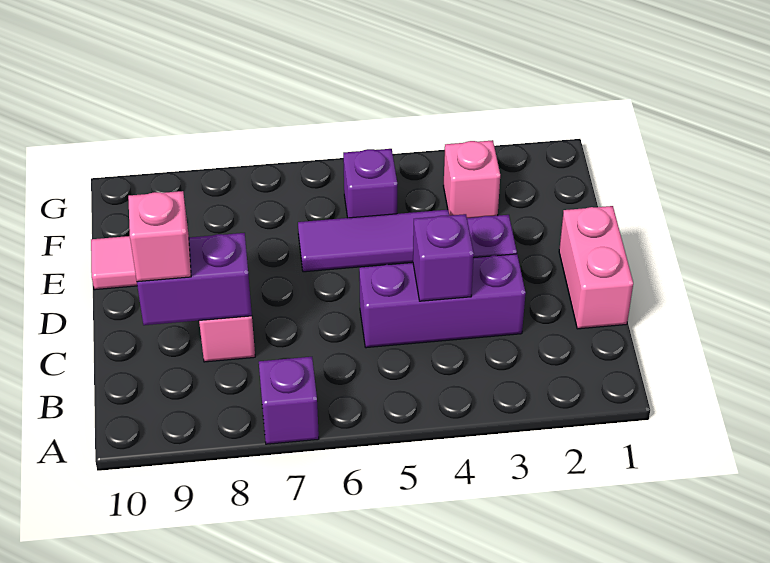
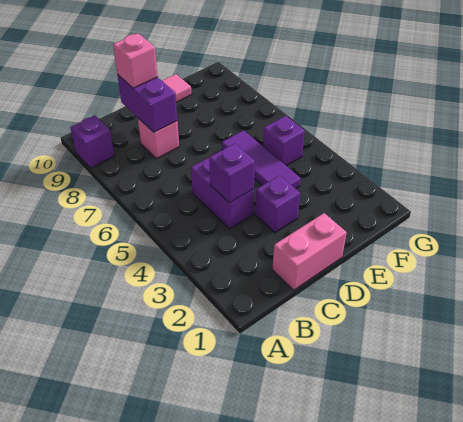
purple 1x1 brick [259,357,319,444] -> purple 1x1 brick moved to [71,115,114,168]
purple 1x3 brick [359,254,526,348] -> purple 1x2 brick [191,158,254,229]
pink 1x1 brick [444,140,500,218] -> none

